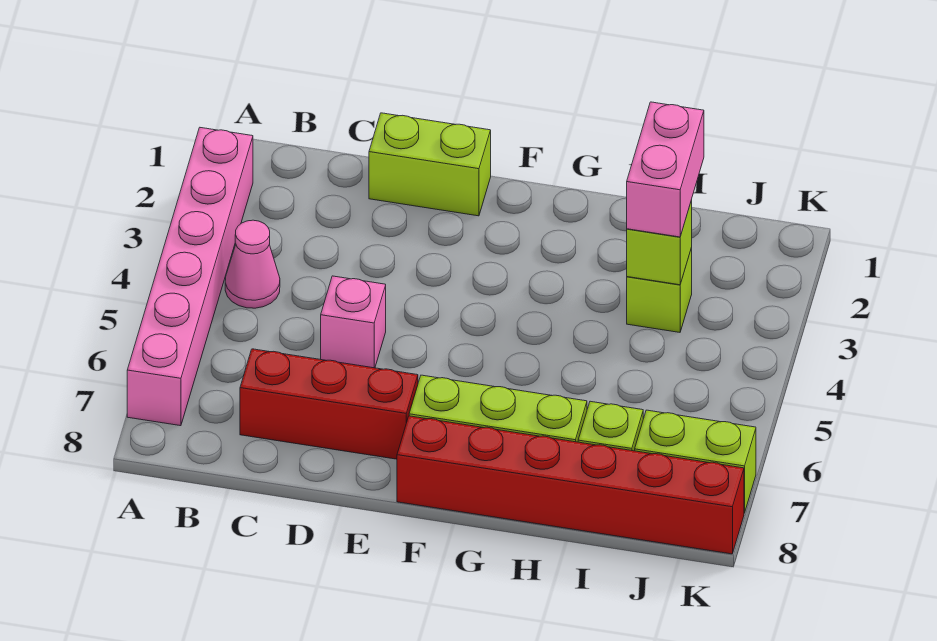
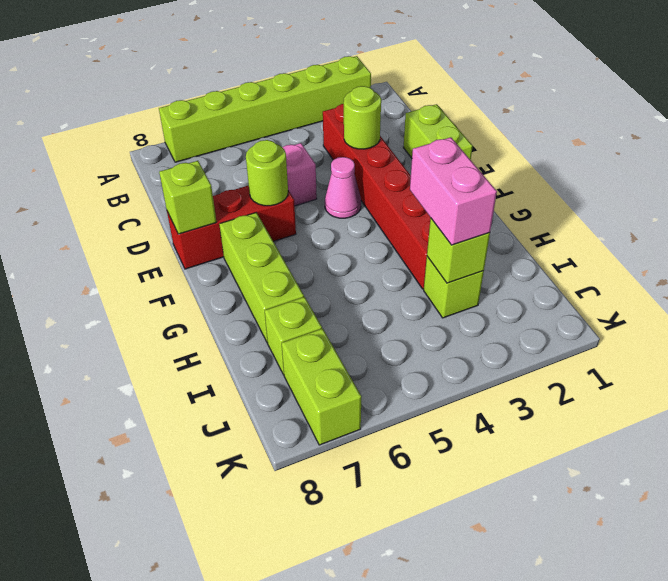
pink 1x6 brick [127,128,253,426] -> lime 1x6 brick [159,56,371,162]
pink 1x1 cone [225,220,280,308] -> pink 1x1 cone moved to [325,157,361,218]
red 1x3 brick [240,349,418,459] -> red 1x3 brick turned to [167,185,296,269]
none -> lime 1x1 round brick [344,86,381,149]
none -> lime 1x1 round brick [246,140,288,206]
none -> lime 1x1 brick [159,161,216,234]
red 1x6 brick [397,416,744,554] -> red 1x6 brick moved to [323,104,431,289]
pink 1x2 brick [627,102,704,237] -> pink 1x2 brick turned to [410,137,497,245]

